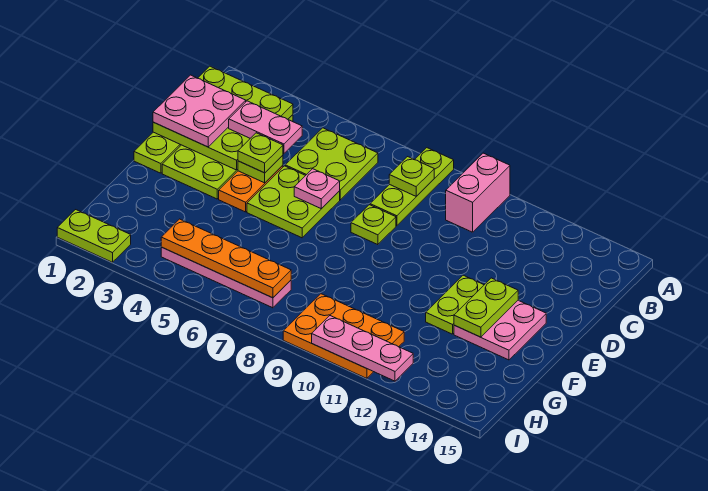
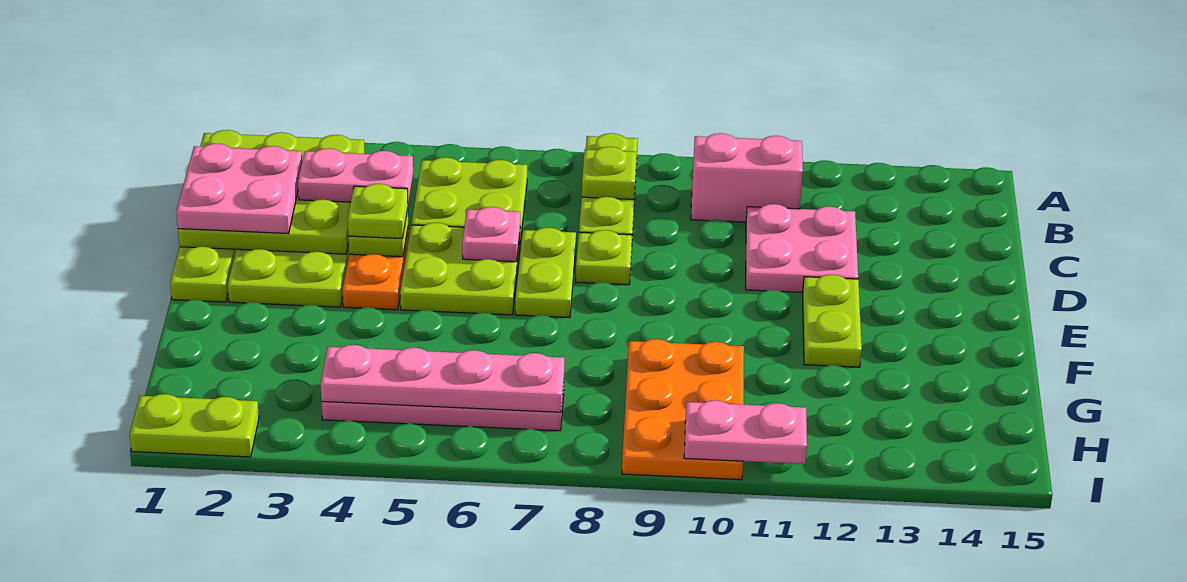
pink 1x2 brick [446,153,510,232] -> pink 1x2 brick turned to [691,133,803,222]
pink 2x2 plate [454,300,546,360] -> pink 2x2 plate moved to [746,204,858,292]
lime 1x2 plate [454,278,518,337] -> lime 1x2 plate moved to [515,228,576,318]
orange 1x4 plate [161,219,291,298] -> pink 1x4 plate [320,345,564,412]
orange 2x3 plate [283,294,404,378] -> orange 2x3 plate turned to [622,339,744,480]
pink 1x3 plate [312,316,413,381] -> pink 1x2 plate [684,400,807,464]

